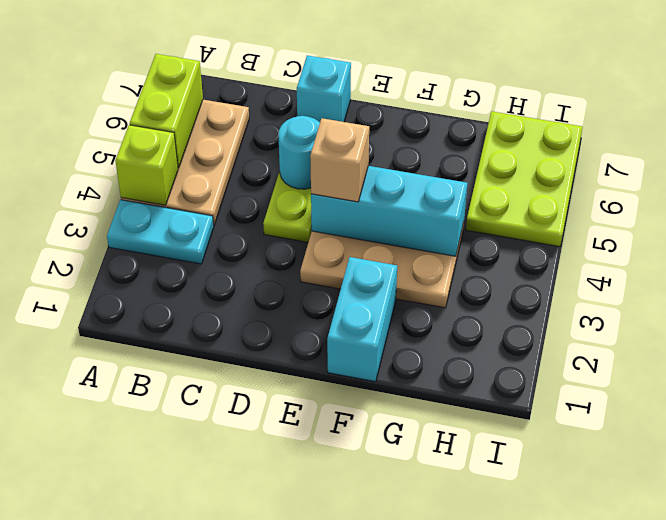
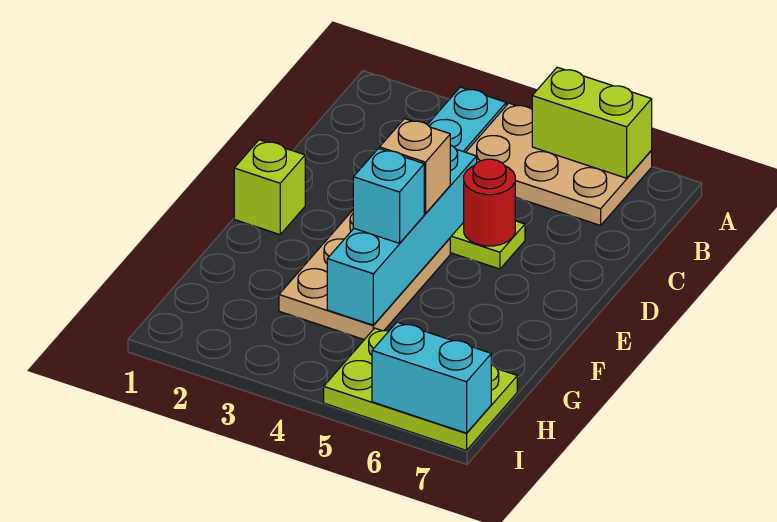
lime 1x1 brick [115,125,178,205] -> lime 1x1 brick moved to [234,140,305,235]
cyan 1x1 round brick [279,116,320,189] -> red 1x1 round brick [464,159,515,246]
cyan 1x1 brick [297,55,351,122] -> cyan 1x1 brick moved to [353,149,424,243]
cyan 1x3 brick [311,166,467,256] -> cyan 1x4 brick [327,145,477,325]
cyan 1x2 brick [327,257,397,382] -> cyan 1x2 brick moved to [372,322,491,433]

